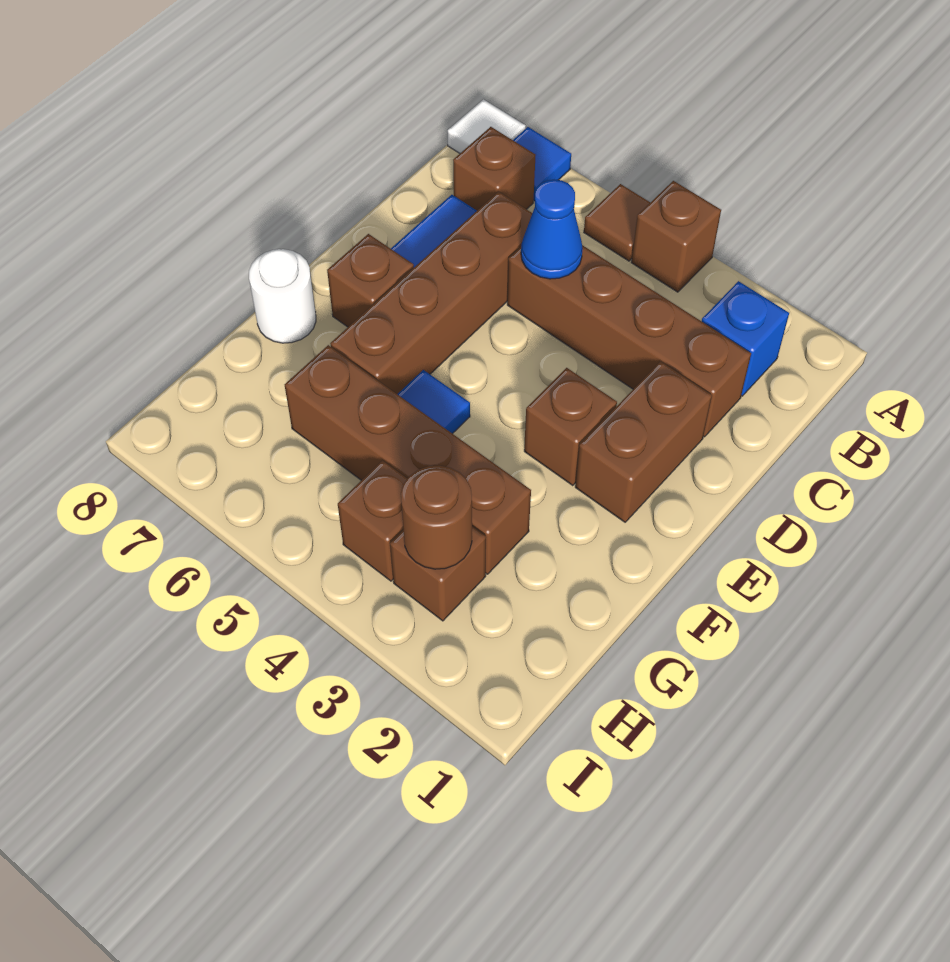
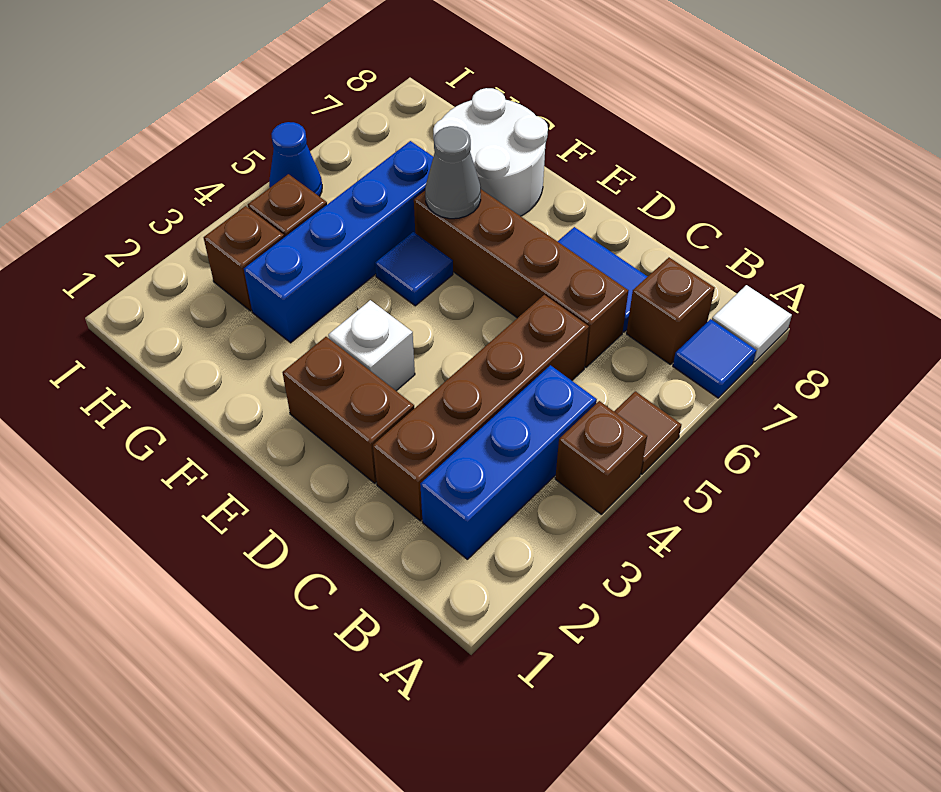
blue 1x1 brick [702,281,789,396] -> blue 1x3 brick [420,365,597,559]
blue 1x1 cone [521,179,583,279] -> blue 1x1 cone moved to [269,122,322,197]
brown 1x1 brick [524,368,617,486] -> white 1x1 brick [328,300,415,391]
brown 1x1 brick [327,234,414,327] -> none
none -> grey 1x1 cone [425,126,481,219]
white 1x1 round brick [249,249,316,343] -> white 2x2 round brick [433,88,548,216]
brown 1x4 brick [285,345,531,574] -> blue 1x4 brick [244,141,433,343]
brown 1x1 round brick [401,465,472,569] -> none

